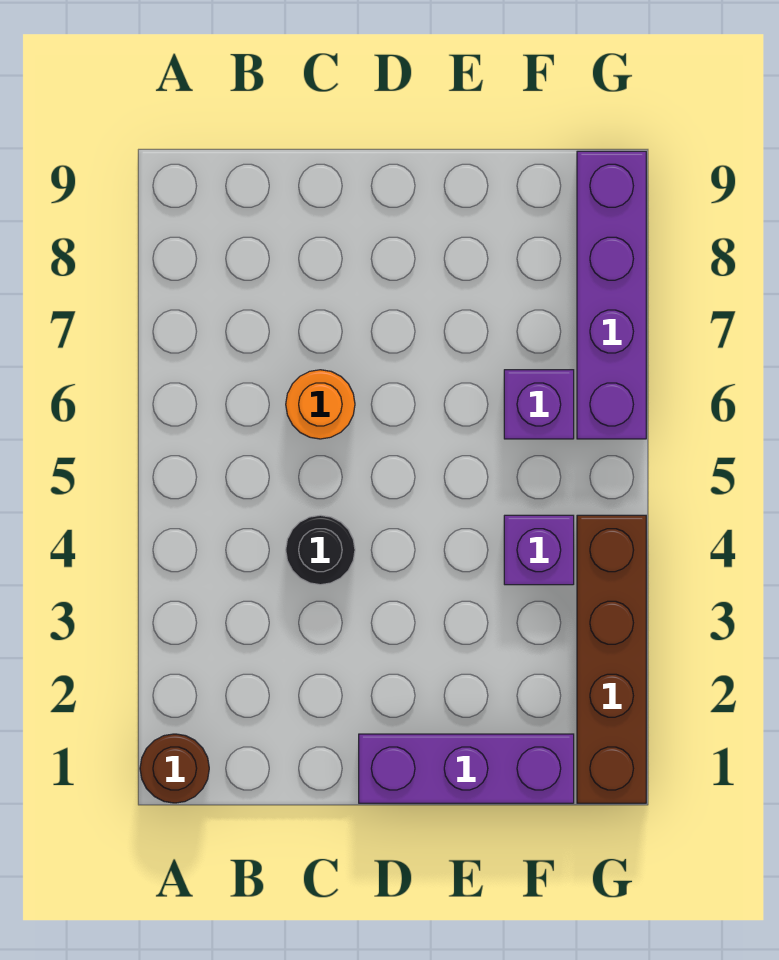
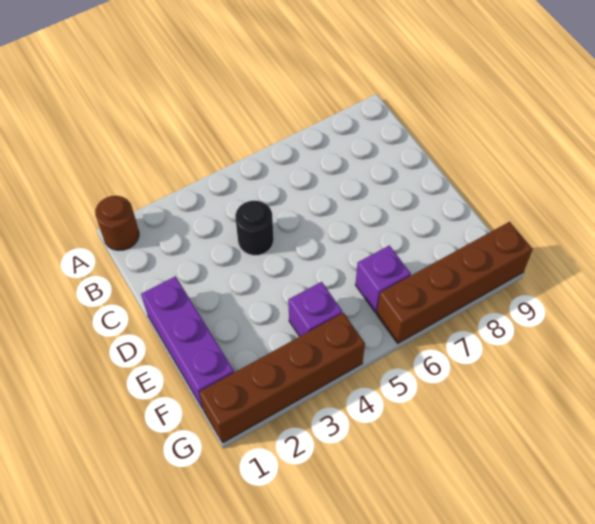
orange 1x1 round brick [286,370,355,439] -> none
purple 1x4 brick [577,151,646,439] -> brown 1x4 brick [377,222,533,343]

